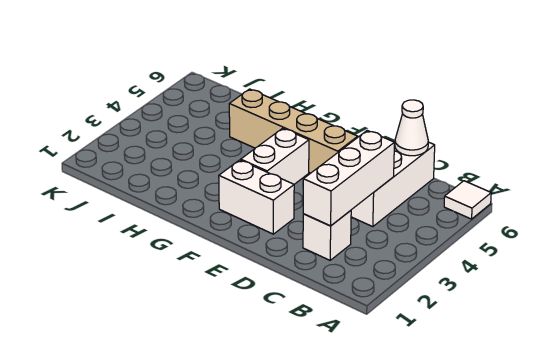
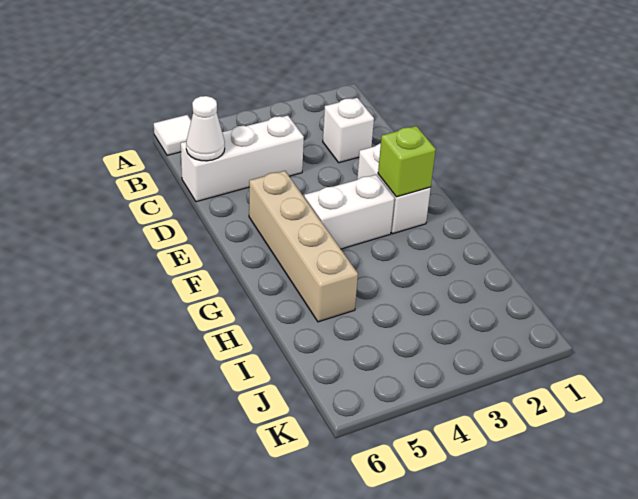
white 1x3 brick [303,131,394,226] -> none
none -> lime 1x1 brick [378,126,436,197]

